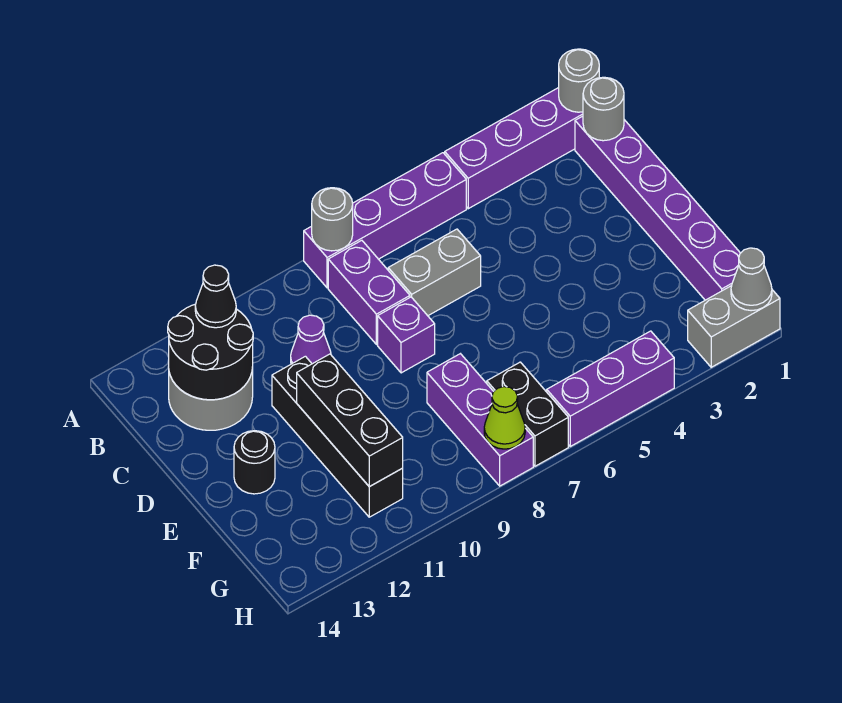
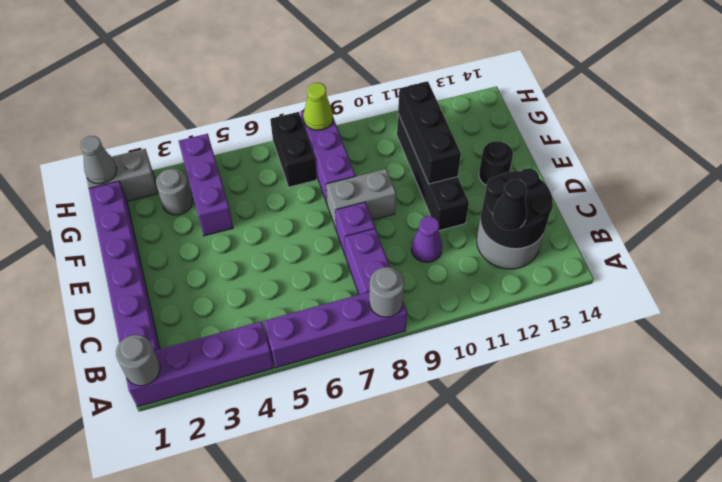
grey 1x1 round brick [583,77,624,141] -> grey 1x1 round brick moved to [156,169,192,215]
grey 1x2 brick [388,229,481,316] -> grey 1x2 brick moved to [326,169,396,228]
purple 1x3 brick [547,331,674,446] -> purple 1x3 brick turned to [179,134,233,236]

